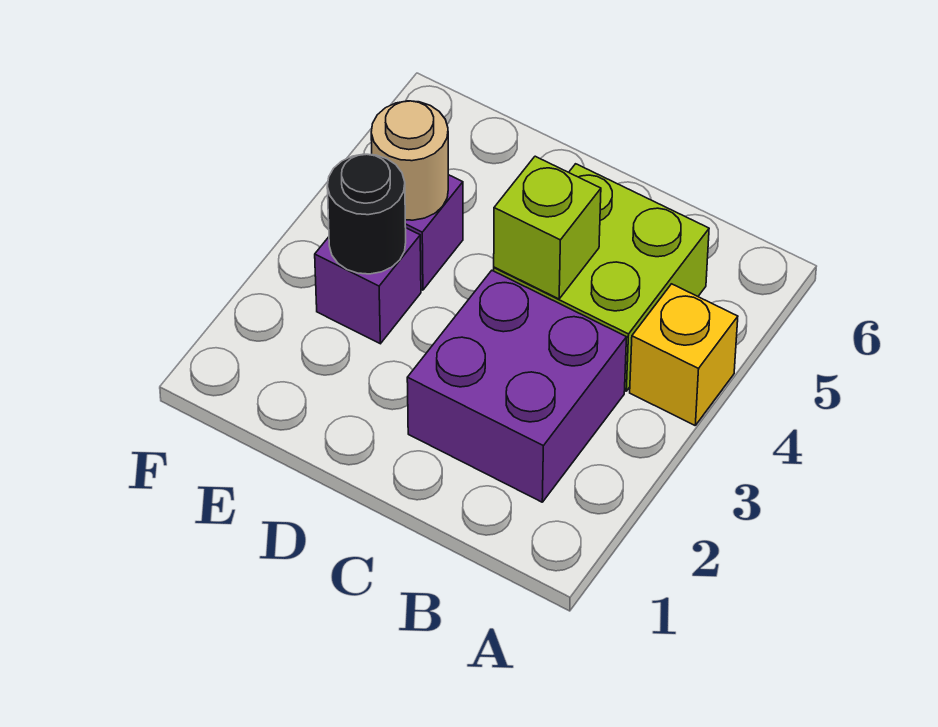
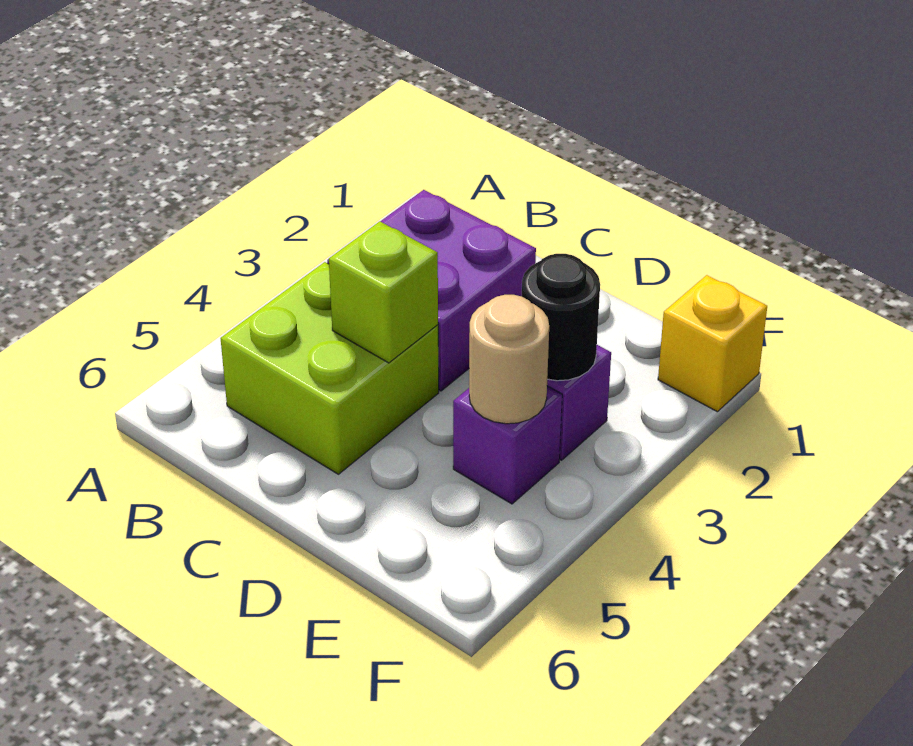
yellow 1x1 brick [630,284,738,425] -> yellow 1x1 brick moved to [658,275,767,412]

